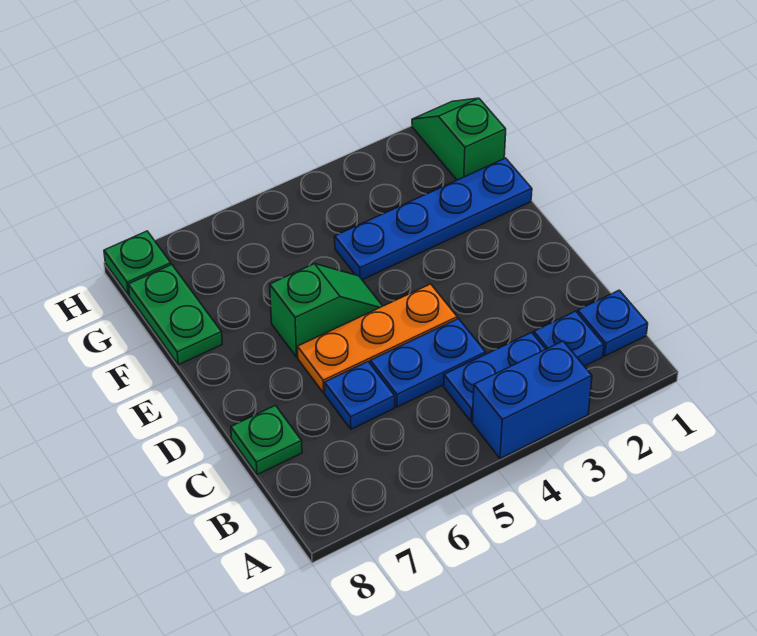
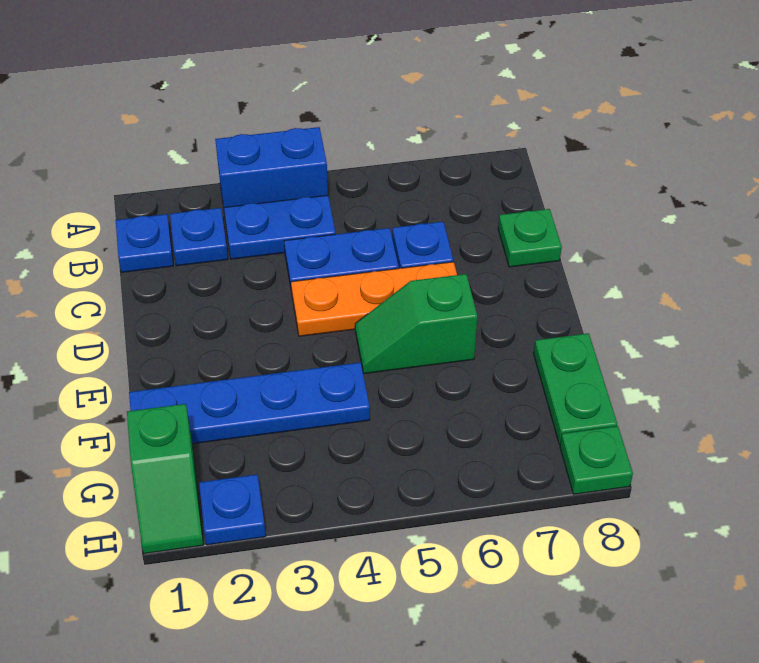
none -> blue 1x1 plate [199,475,266,545]

